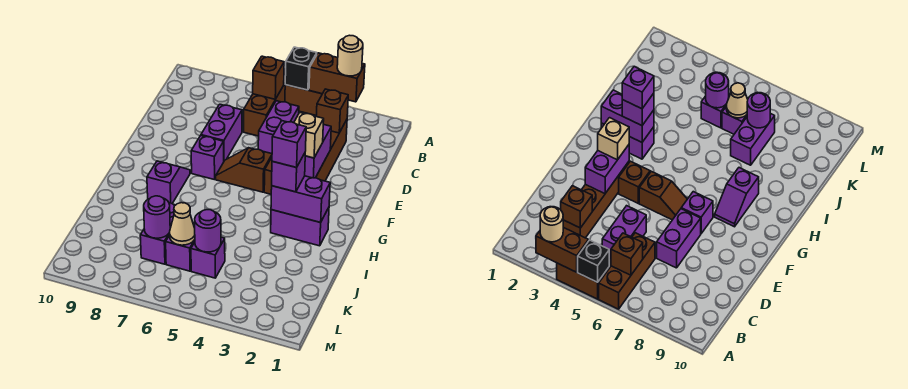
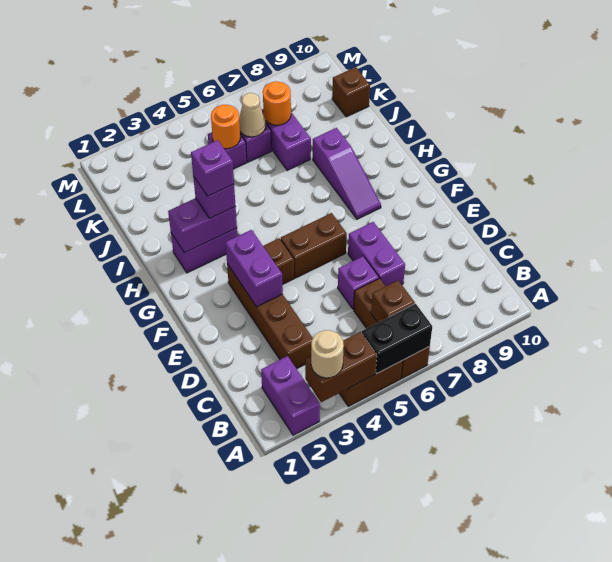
black 1x1 brick [285,47,317,90] -> black 1x2 brick [362,304,432,373]
brown 1x1 brick [316,89,348,133] -> brown 1x1 brick moved to [332,67,370,117]
purple 1x2 brick [258,101,299,154] -> purple 1x2 brick moved to [261,356,320,435]
tan 1x1 brick [294,113,324,158] -> none
brown 1x2 slope [216,148,272,192] -> brown 1x2 brick [281,213,347,278]
purple 1x1 brick [191,136,224,180] -> purple 1x1 brick moved to [338,256,379,309]
purple 1x2 slope [147,161,190,203] -> purple 1x3 slope [313,128,381,219]
purple 1x1 round brick [195,210,221,252] -> orange 1x1 round brick [211,105,240,149]
purple 1x1 round brick [144,196,170,238] -> orange 1x1 round brick [263,81,291,125]

